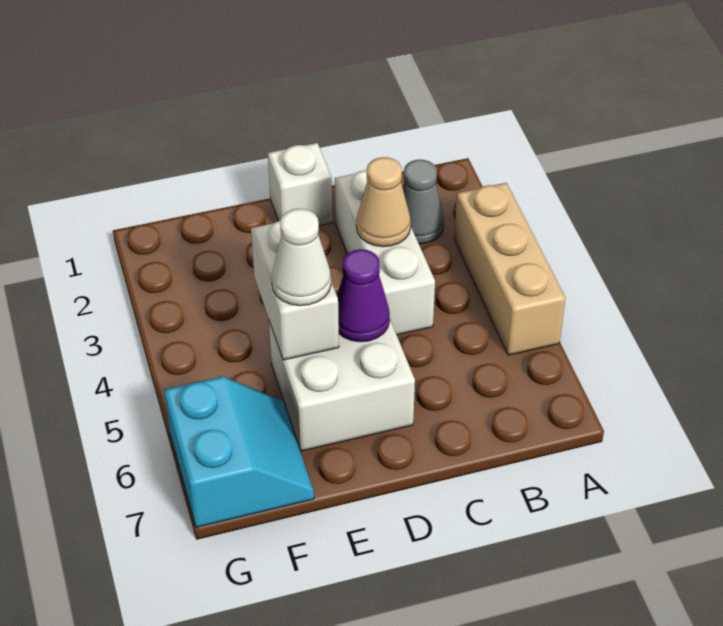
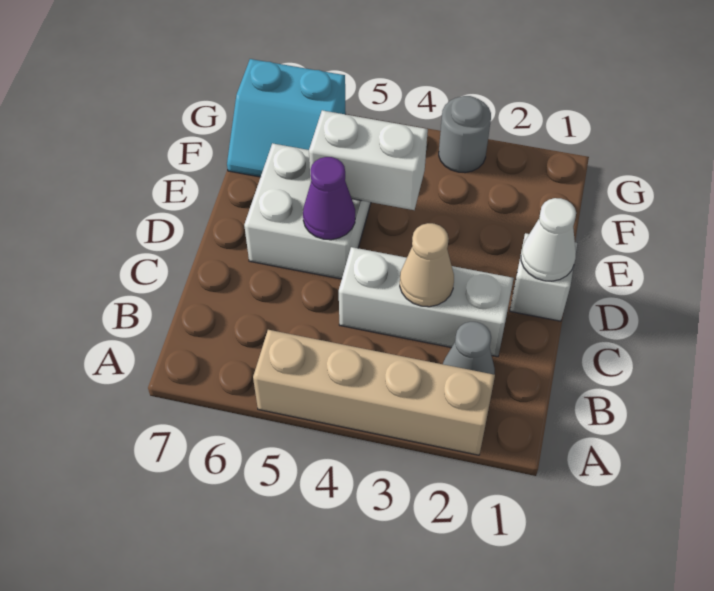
tan 1x3 brick [454,183,565,355] -> tan 1x4 brick [253,330,495,455]
white 1x1 cone [272,209,331,306] -> white 1x1 cone moved to [521,198,576,281]
none -> grey 1x1 round brick [439,96,491,173]

